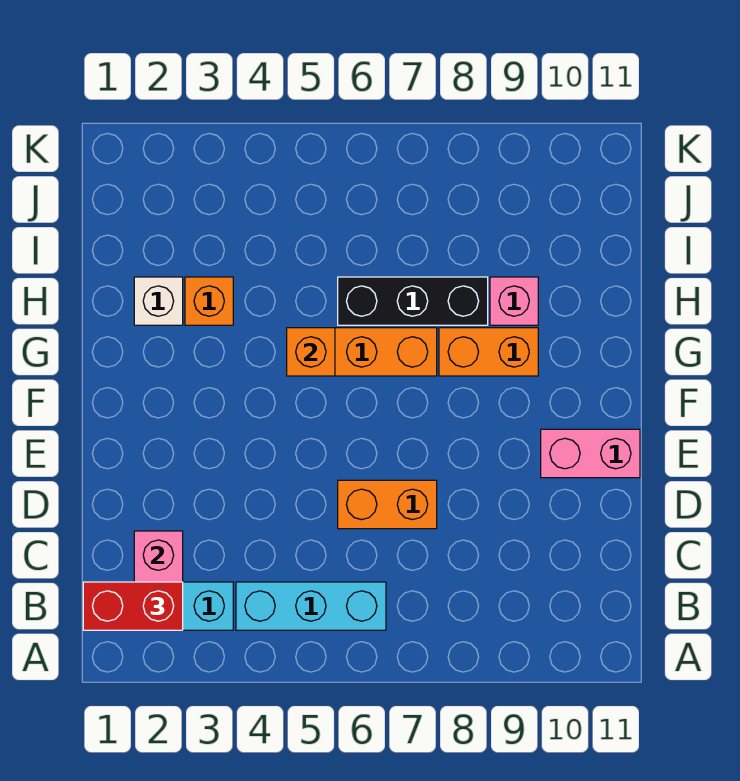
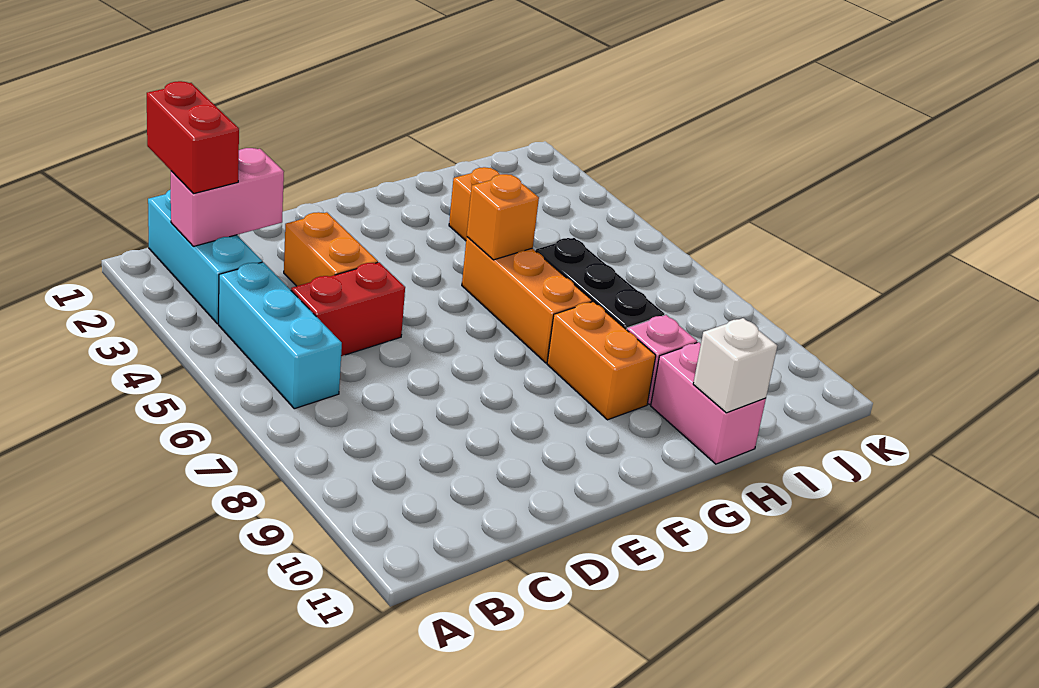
none -> red 1x2 brick [291,262,405,356]
orange 1x2 brick [338,480,437,529] -> orange 1x2 brick moved to [284,212,378,286]
pink 1x2 brick [541,429,640,478] -> pink 1x2 brick moved to [651,342,766,464]
white 1x1 brick [134,277,183,325] -> white 1x1 brick moved to [693,318,777,413]

